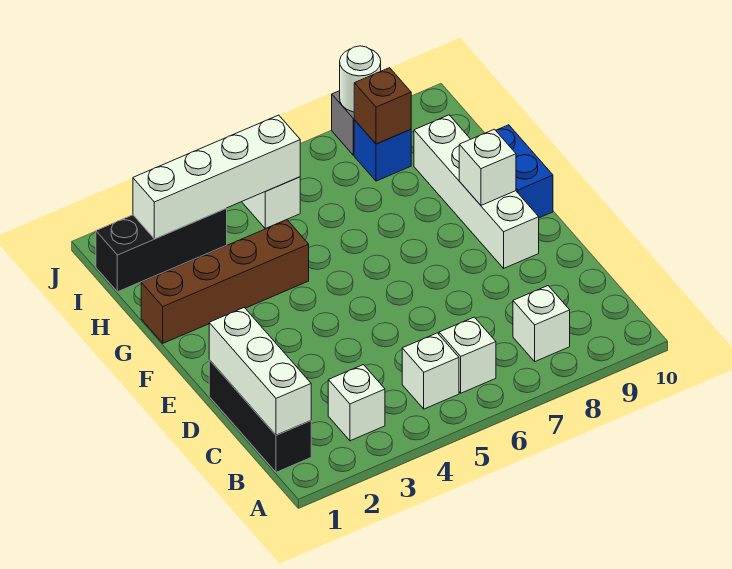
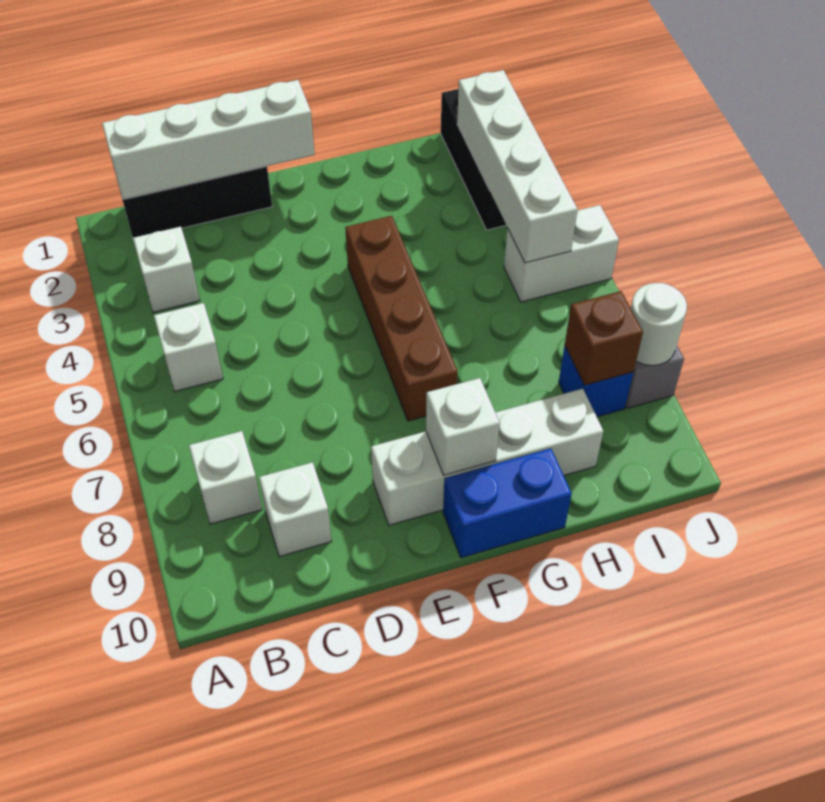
white 1x3 brick [209,308,311,435] -> white 1x4 brick [102,80,315,199]
white 1x1 brick [439,317,496,393] -> white 1x1 brick moved to [259,462,332,557]
brown 1x4 brick [141,220,309,343] -> brown 1x4 brick moved to [345,216,458,421]

